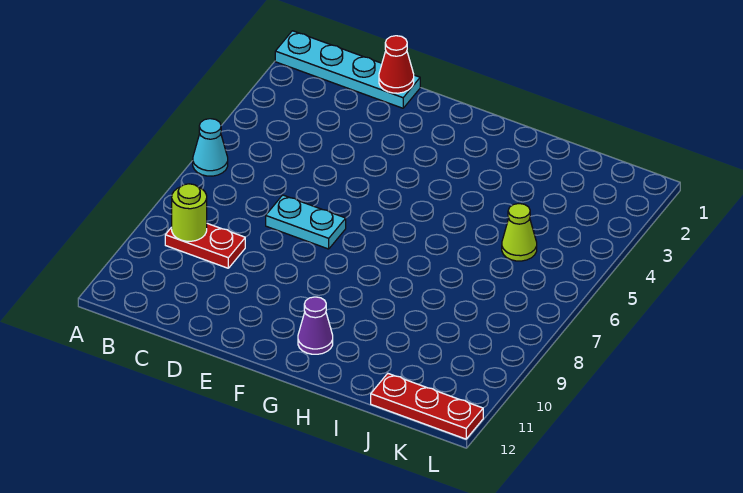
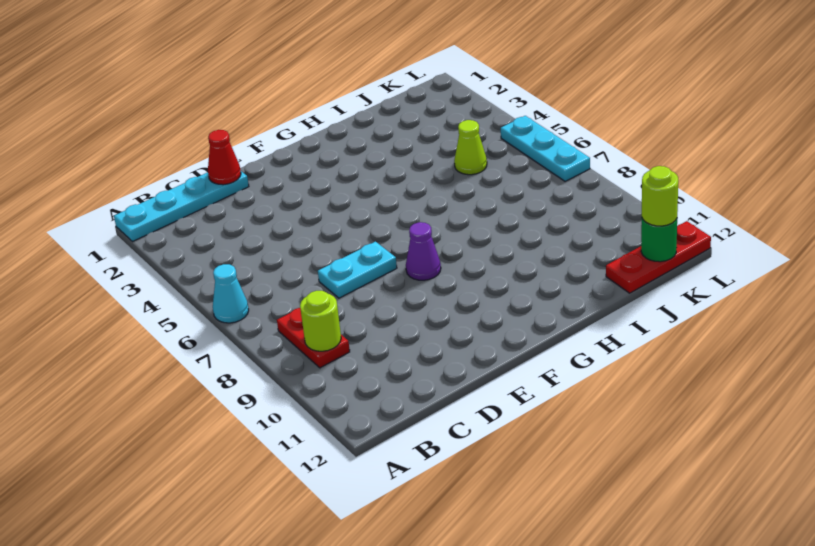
red 1x2 plate [165,223,245,268] -> red 1x2 plate turned to [277,308,350,368]
purple 1x1 cone [298,297,333,354] -> purple 1x1 cone moved to [406,222,441,280]
none -> green 1x1 round brick [641,219,677,262]
none -> lime 1x1 round brick [642,166,678,226]
none -> cyan 1x3 plate [501,116,590,181]

